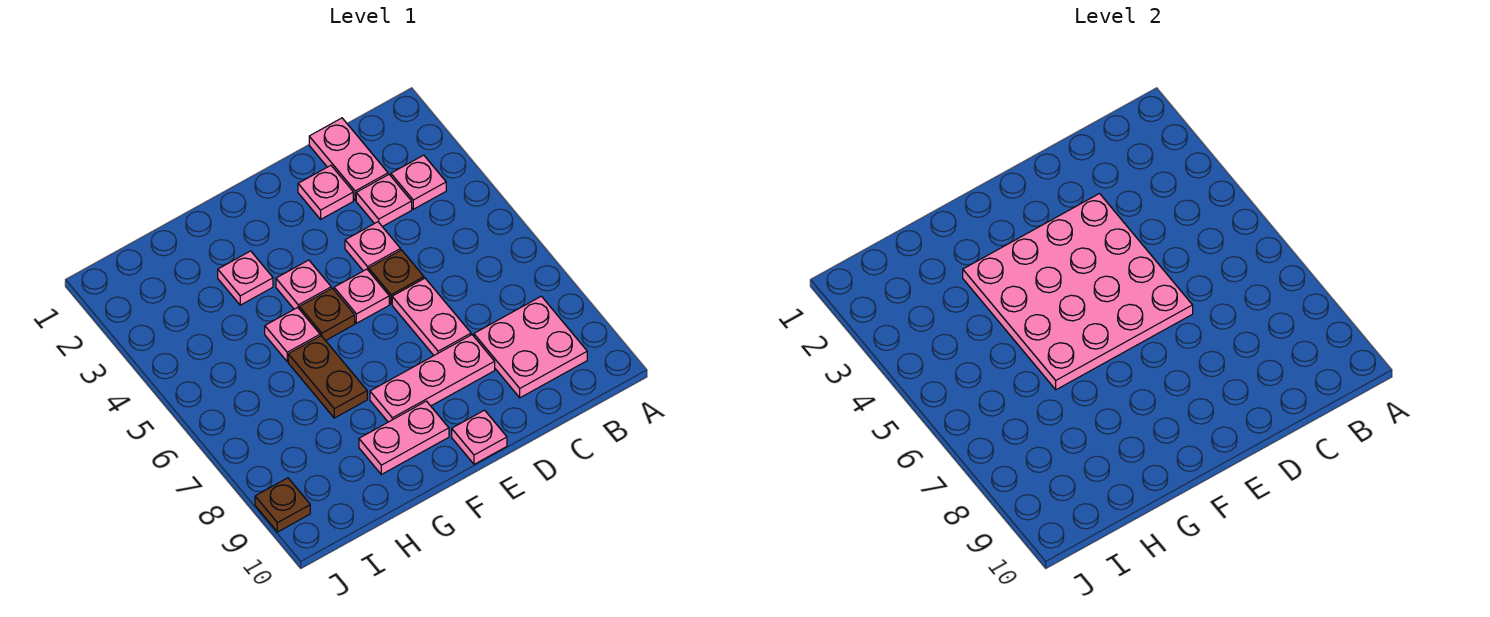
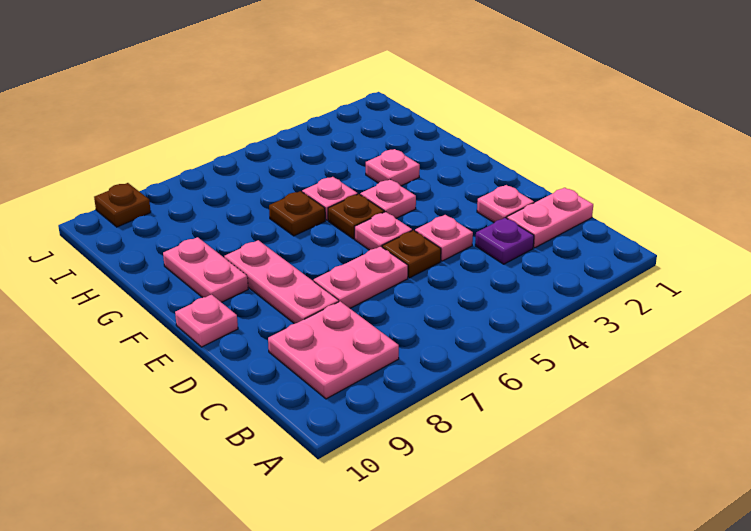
pink 1x1 plate [391,155,446,209] -> none
pink 1x1 plate [356,175,412,227] -> purple 1x1 plate [475,218,534,264]
pink 4x4 plate [963,194,1193,390] -> none
brown 1x2 plate [288,336,367,418] -> brown 1x1 plate [269,191,325,236]

